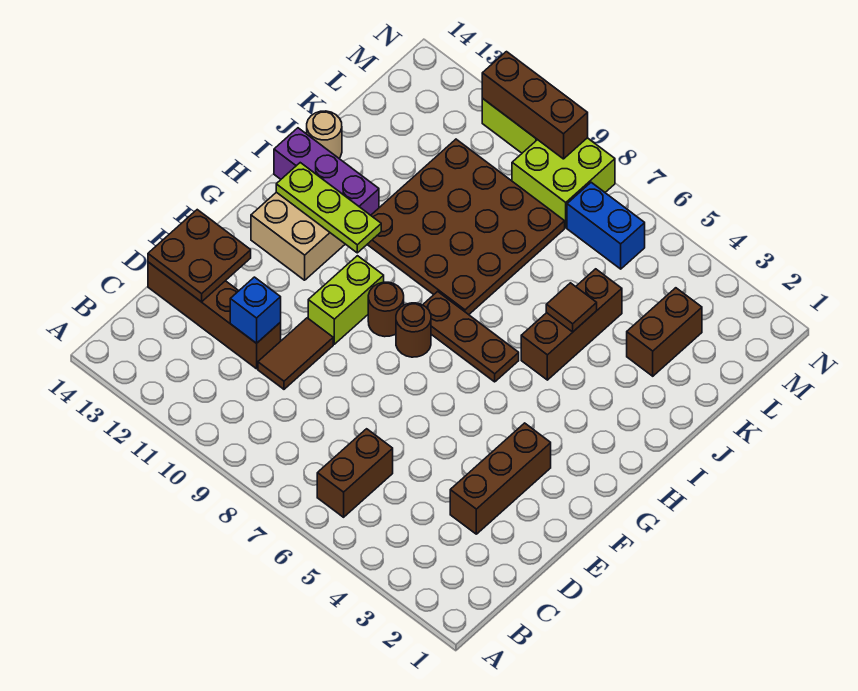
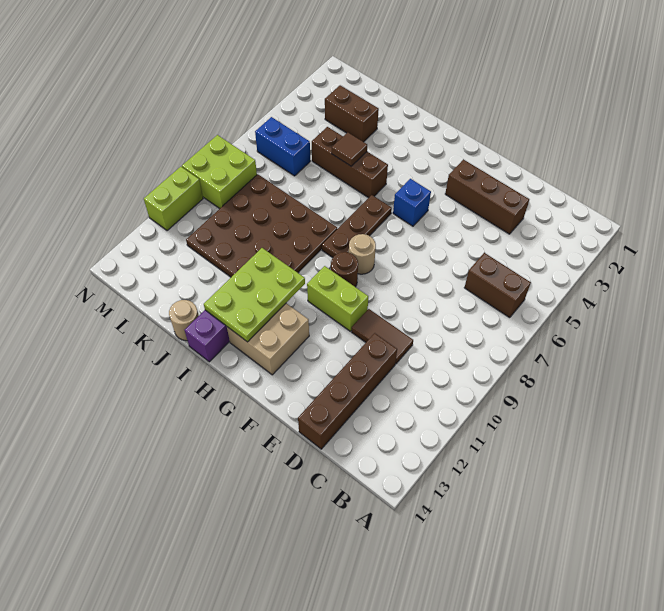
blue 1x1 brick [230,277,281,343] -> blue 1x1 brick moved to [393,179,431,226]
brown 2x2 plate [148,210,251,302] -> none
brown 1x1 round brick [396,303,431,357] -> tan 1x1 round brick [349,234,376,274]
lime 1x3 plate [276,163,381,253] -> lime 2x3 plate [204,248,305,342]
blue 1x2 brick [567,182,645,269] -> blue 1x2 brick turned to [255,117,310,176]
brown 1x3 brick [482,52,588,159] -> none

